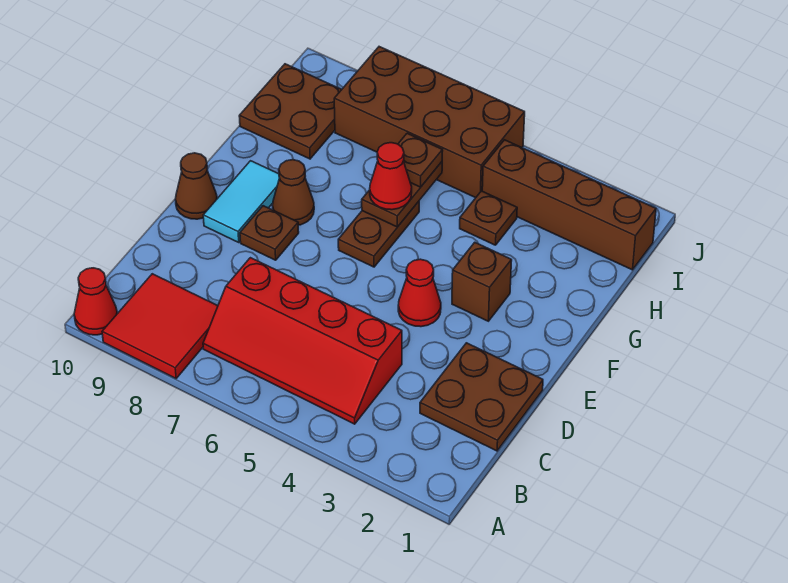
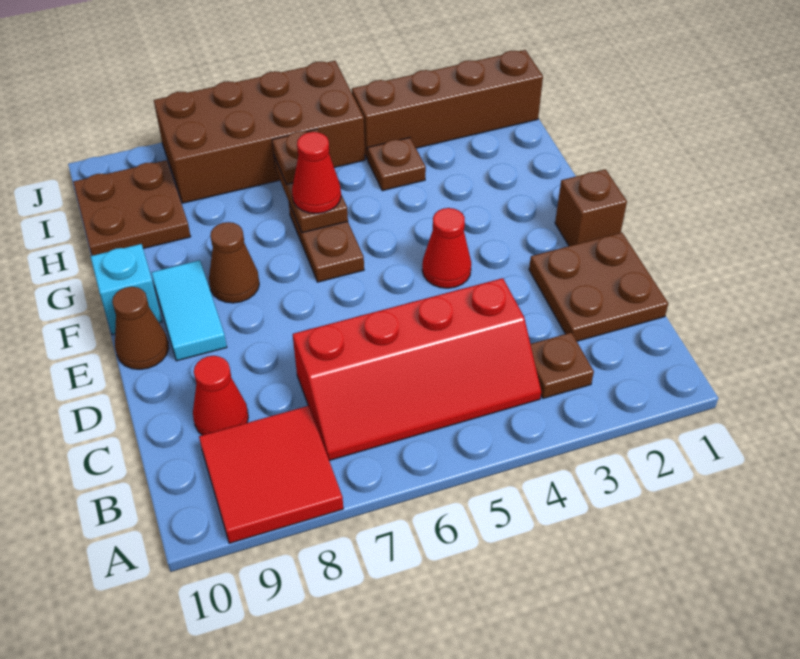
red 1x1 cone [74,268,117,335] -> red 1x1 cone moved to [193,356,248,435]
brown 1x1 plate [240,206,299,260] -> brown 1x1 plate moved to [530,333,594,398]
brown 1x1 brick [452,242,512,321] -> brown 1x1 brick moved to [555,169,627,246]
none -> cyan 1x1 brick [90,244,162,335]

